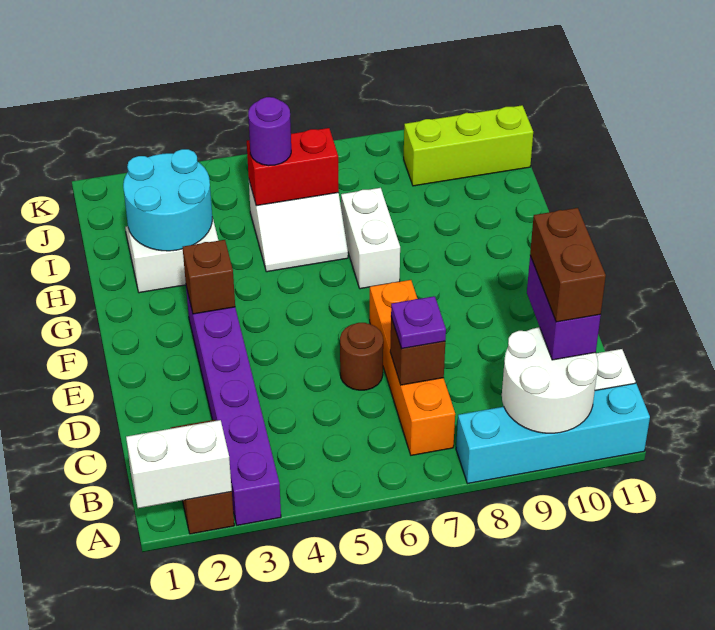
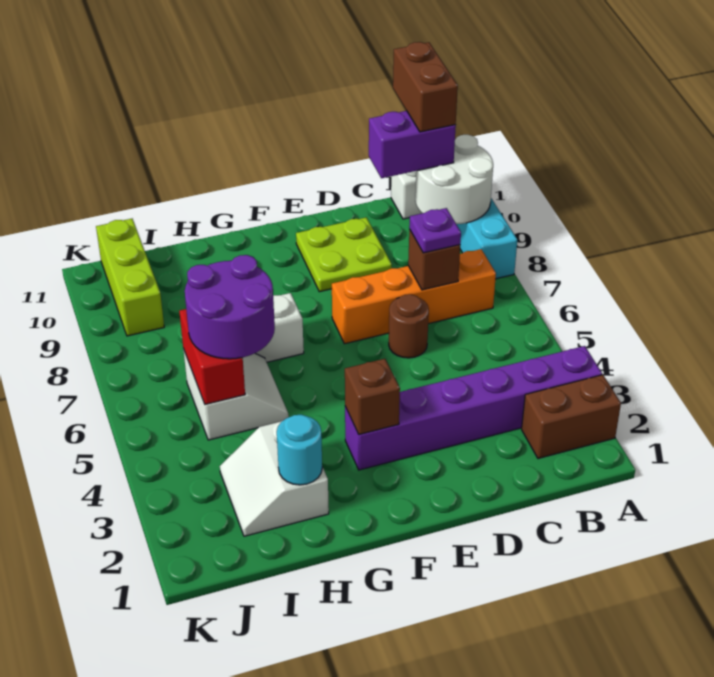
white 1x2 brick [126,420,232,508] -> none
brown 1x2 brick [530,208,606,322] -> brown 1x2 brick turned to [393,42,458,132]
none -> lime 2x2 plate [296,217,392,292]
cyan 2x2 round brick [123,149,212,251] -> cyan 1x1 round brick [277,415,322,485]
purple 1x1 round brick [248,97,291,166] -> purple 2x2 round brick [185,255,275,359]

